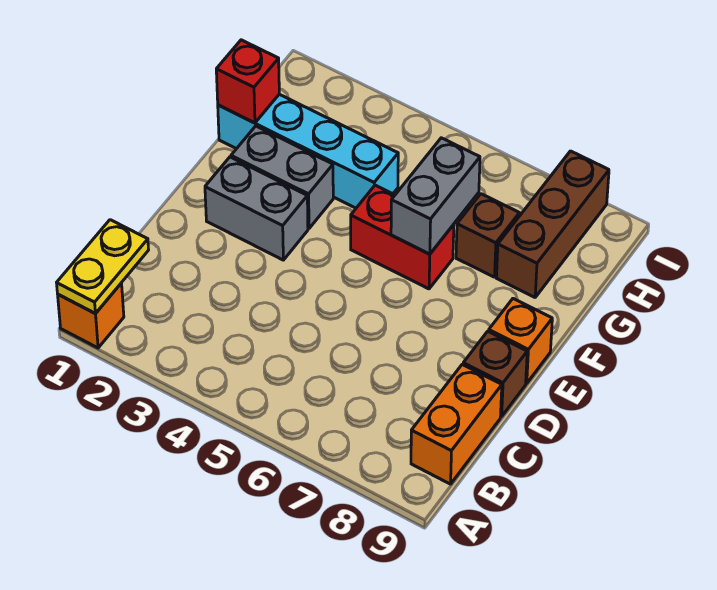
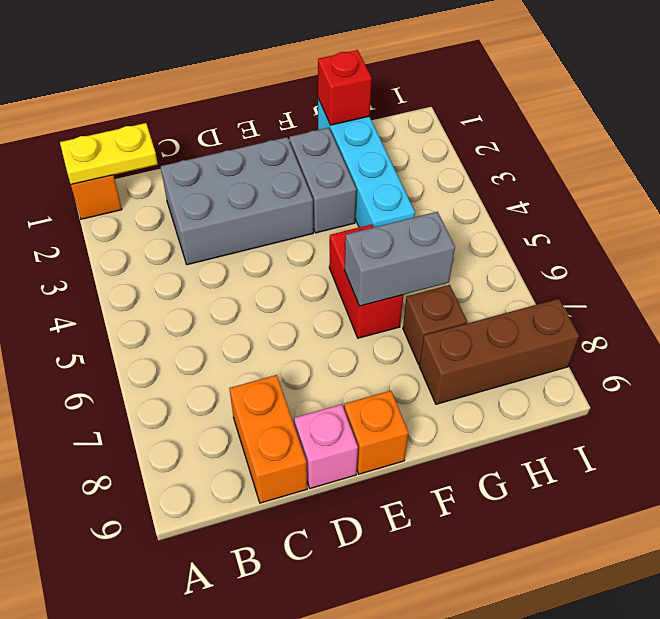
orange 1x2 brick [411,365,502,484] -> orange 1x2 brick turned to [229,375,307,503]
brown 1x1 brick [463,331,527,417] -> pink 1x1 brick [294,404,358,488]
grey 1x2 brick [205,157,308,260] -> grey 2x3 brick [161,137,313,265]

